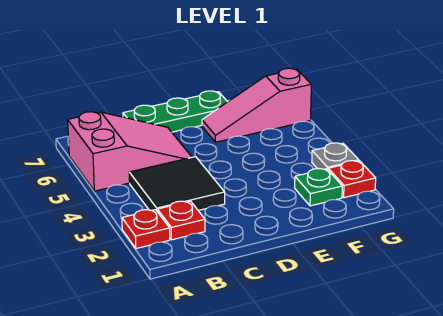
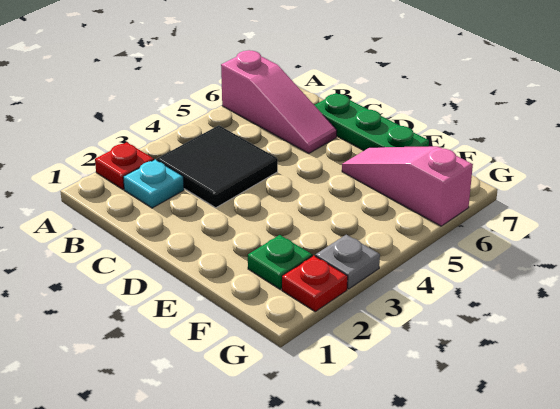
pink 2x3 slope [68,112,192,191] -> pink 1x3 slope [221,50,337,153]
red 1x1 plate [157,201,205,240] -> cyan 1x1 plate [123,160,184,208]

